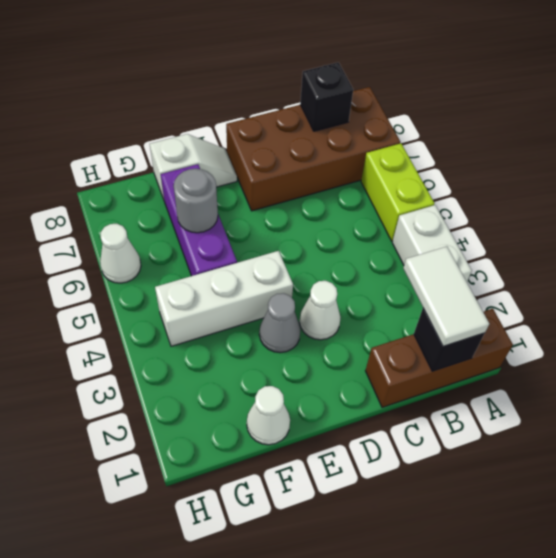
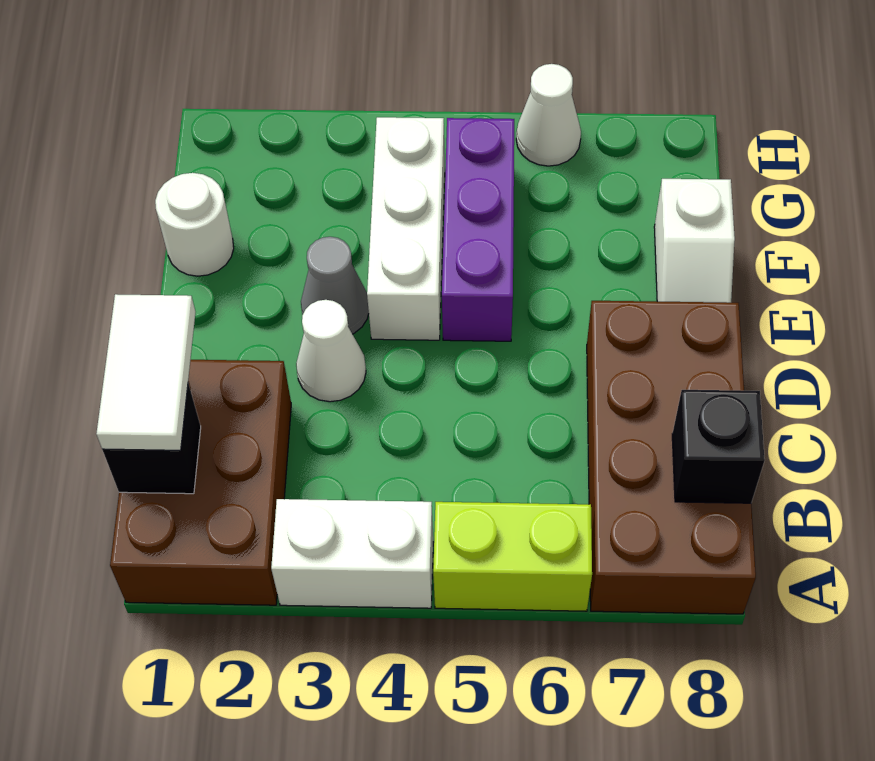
brown 1x3 brick [365,309,513,407] -> brown 2x3 brick [110,360,291,605]
white 1x2 tile [403,246,489,346] -> white 1x2 tile turned to [96,294,195,450]
white 1x1 cone [247,386,290,445] -> white 1x1 round brick [155,173,234,276]
purple 1x3 brick [161,164,237,276] -> purple 1x3 brick turned to [442,118,514,341]
grey 1x1 round brick [174,169,218,233] -> none

